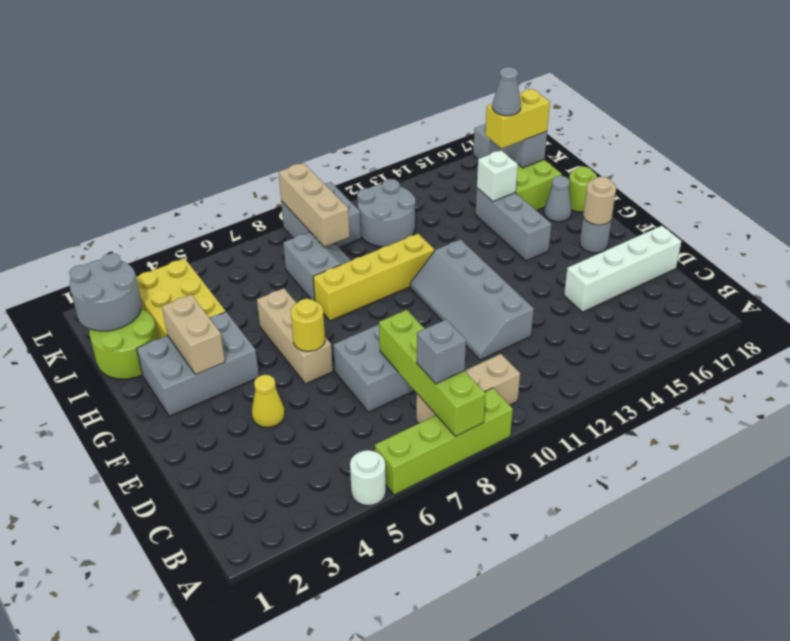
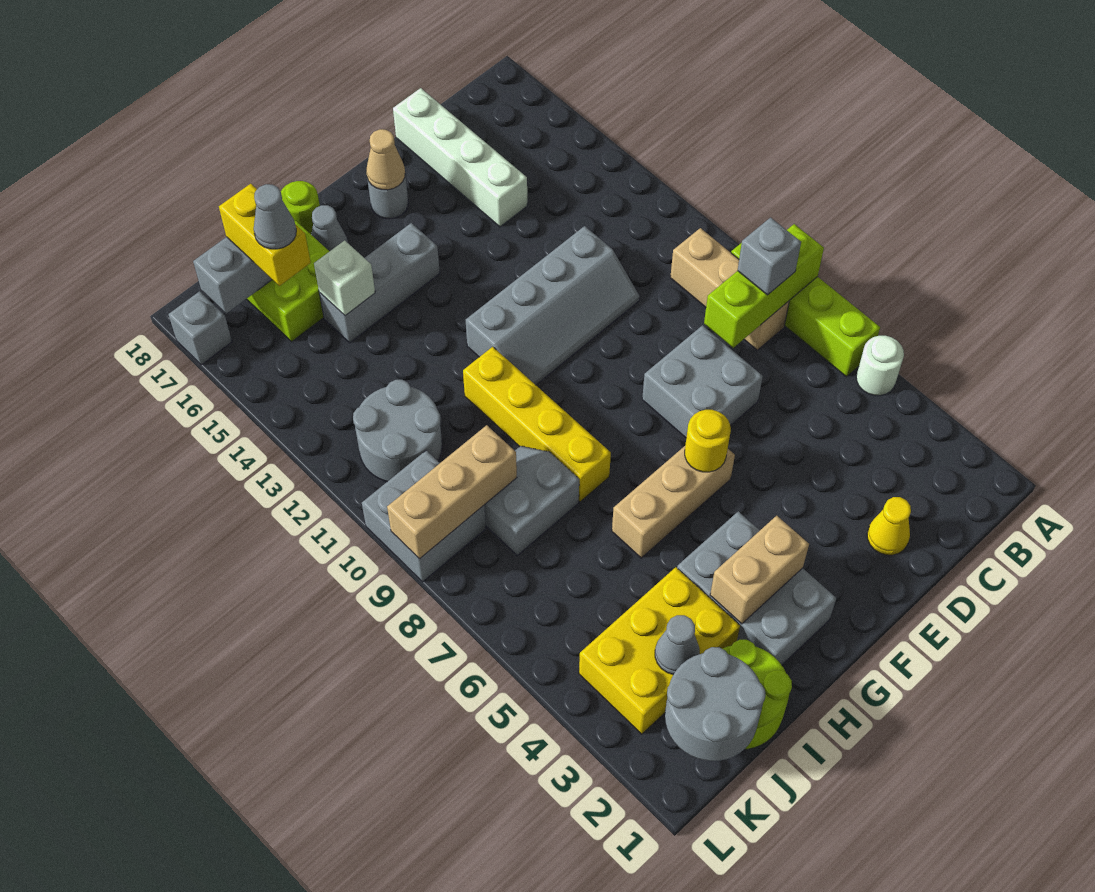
lime 1x4 brick [379,310,486,437] -> lime 1x3 brick [704,224,824,348]
yellow 1x1 cone [252,375,285,427] -> yellow 1x1 cone moved to [867,497,911,555]
tan 1x1 round brick [583,177,616,225] -> tan 1x1 cone [366,129,405,190]
none -> grey 1x1 cone [655,615,700,675]

